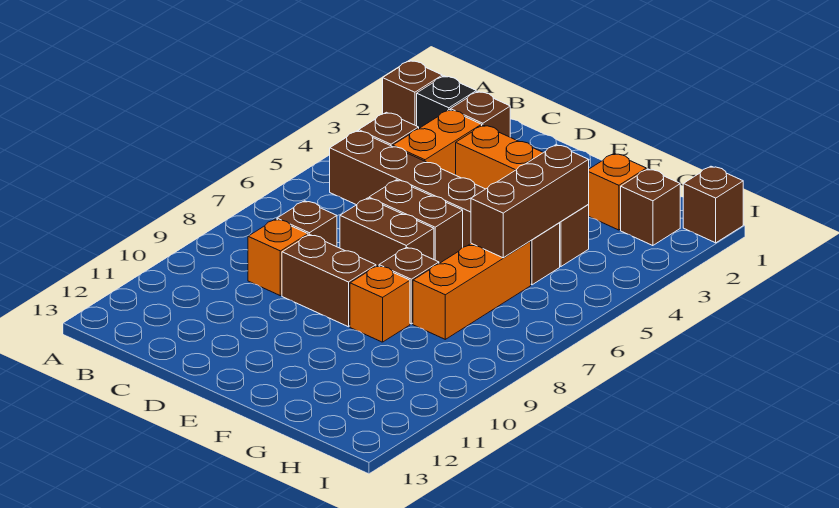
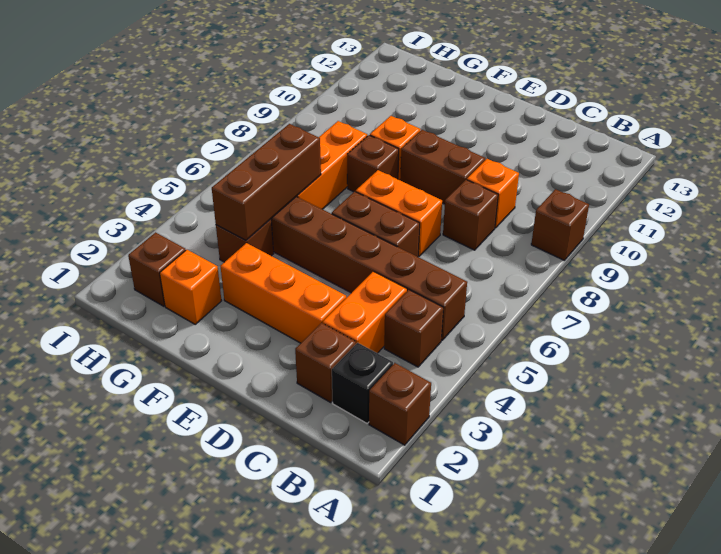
brown 1x2 brick [340,198,434,266] -> orange 1x2 brick [356,170,442,256]
brown 1x1 brick [683,166,743,243] -> brown 1x1 brick moved to [531,189,589,260]

